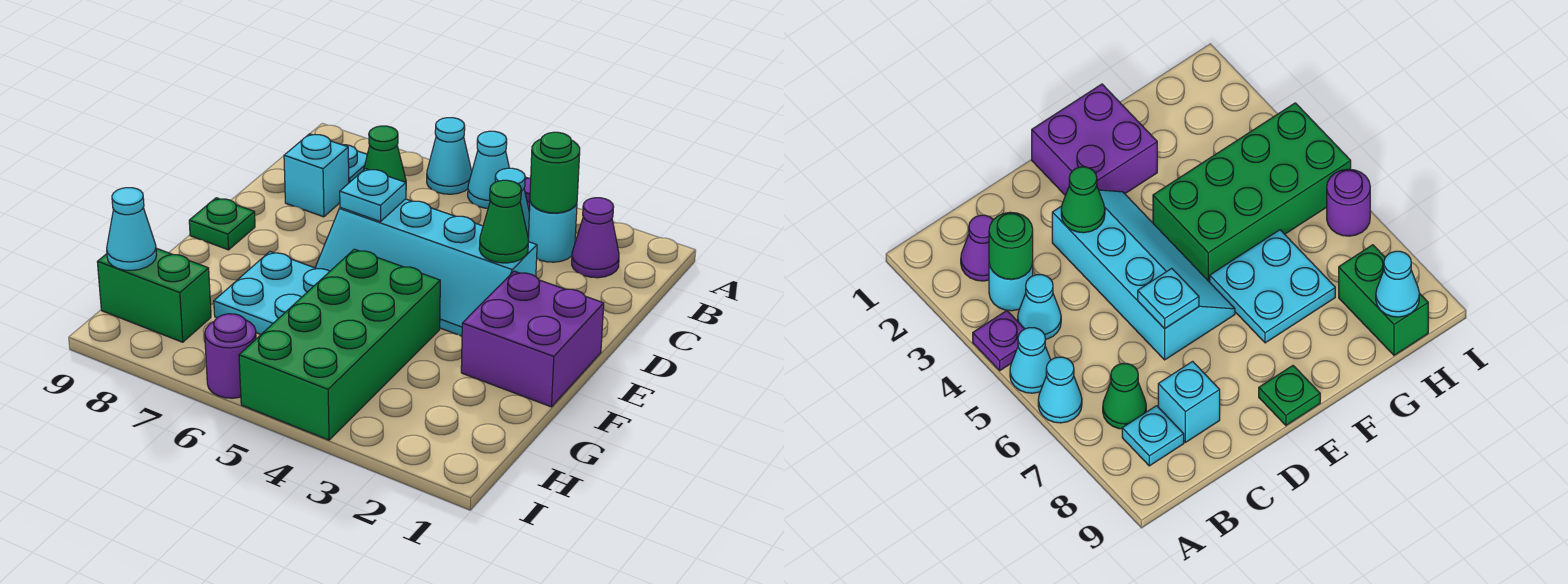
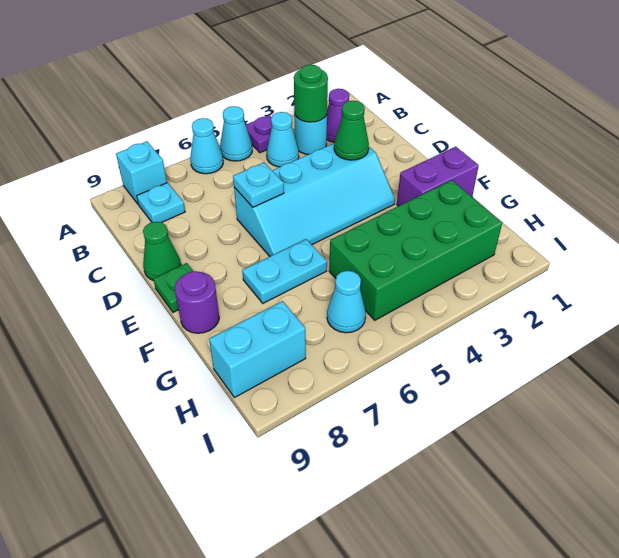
green 1x1 cone [364,126,406,182] -> green 1x1 cone moved to [143,222,181,281]
cyan 1x1 brick [284,134,349,217] -> cyan 1x1 brick moved to [116,141,167,205]
purple 2x2 brick [461,271,604,407] -> purple 1x2 brick [397,147,479,206]
green 2x4 brick [239,249,440,440] -> green 2x4 brick turned to [329,180,502,320]
cyan 2x2 plate [214,252,330,334] -> cyan 1x2 plate [242,239,327,303]
green 1x2 brick [97,248,211,342] -> cyan 1x2 brick [209,301,306,398]
cyan 1x1 cone [107,188,157,270] -> cyan 1x1 cone moved to [327,271,366,333]
purple 1x1 round brick [205,314,256,398] -> purple 1x1 round brick moved to [175,271,219,333]

